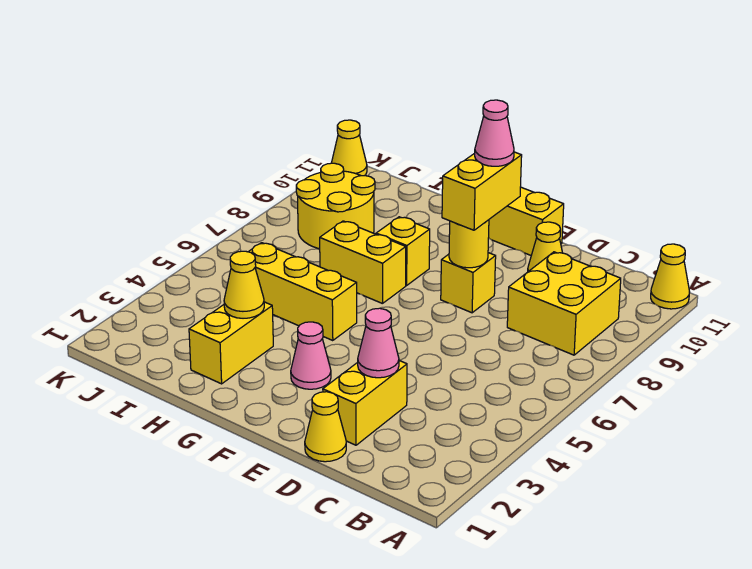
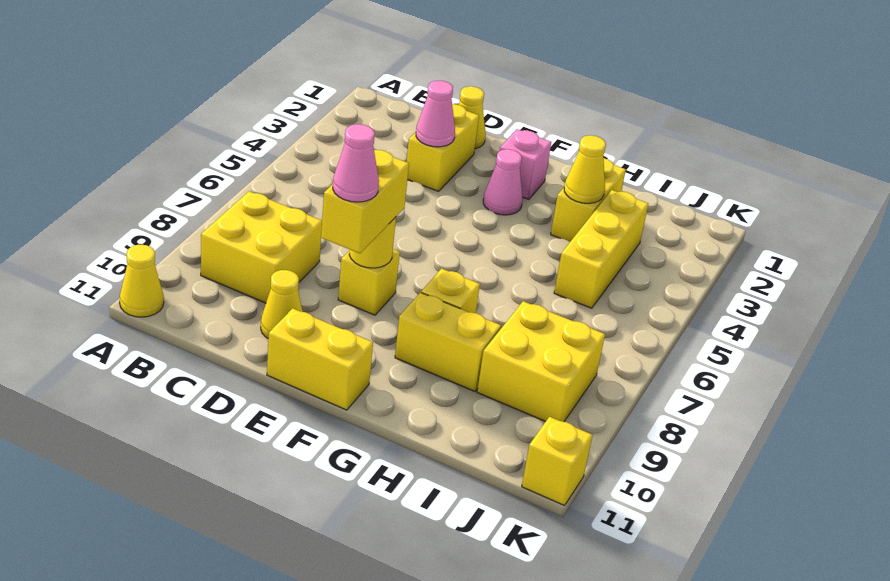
none -> pink 1x1 brick [500,129,551,199]
yellow 1x3 brick [249,243,357,341] -> yellow 1x3 brick turned to [554,190,648,308]
yellow 1x2 brick [320,221,406,304] -> yellow 1x2 brick moved to [395,292,501,391]
yellow 2x2 round brick [296,163,375,249] -> yellow 2x2 brick [477,301,605,422]
yellow 1x1 cone [332,120,367,176] -> yellow 1x1 brick [522,417,592,505]

